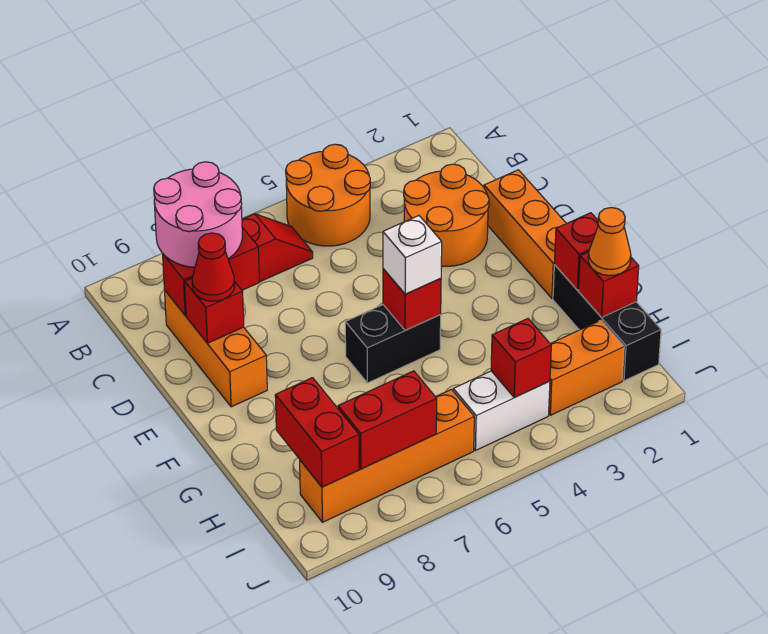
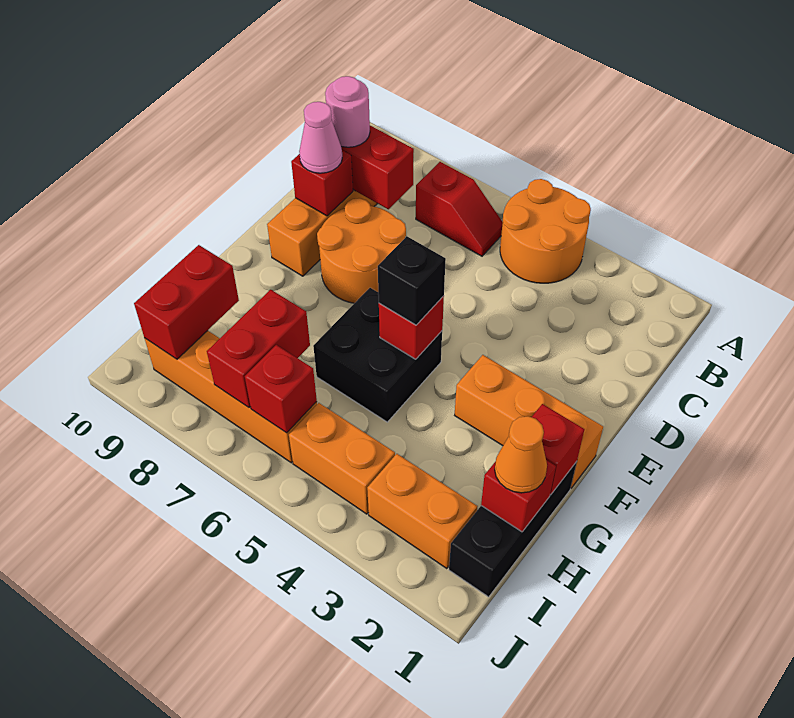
pink 2x2 round brick [154,162,242,267] -> pink 1x1 round brick [325,76,370,147]
orange 2x2 round brick [404,164,489,266] -> orange 2x2 round brick moved to [317,198,406,303]
orange 1x3 brick [484,170,566,298] -> orange 1x3 brick turned to [455,355,603,488]
red 1x1 cone [192,233,235,301] -> pink 1x1 cone [299,102,342,173]
black 1x2 brick [345,305,441,383] -> black 2x2 brick [313,288,442,422]
white 1x1 brick [383,216,442,294] -> black 1x1 brick [378,236,446,325]
white 1x2 brick [453,371,550,451] -> orange 1x2 brick [289,403,395,514]
red 1x1 brick [491,319,551,397] -> red 1x1 brick moved to [245,345,317,433]
red 1x2 brick [338,371,437,469] -> red 1x2 brick turned to [207,290,310,408]

